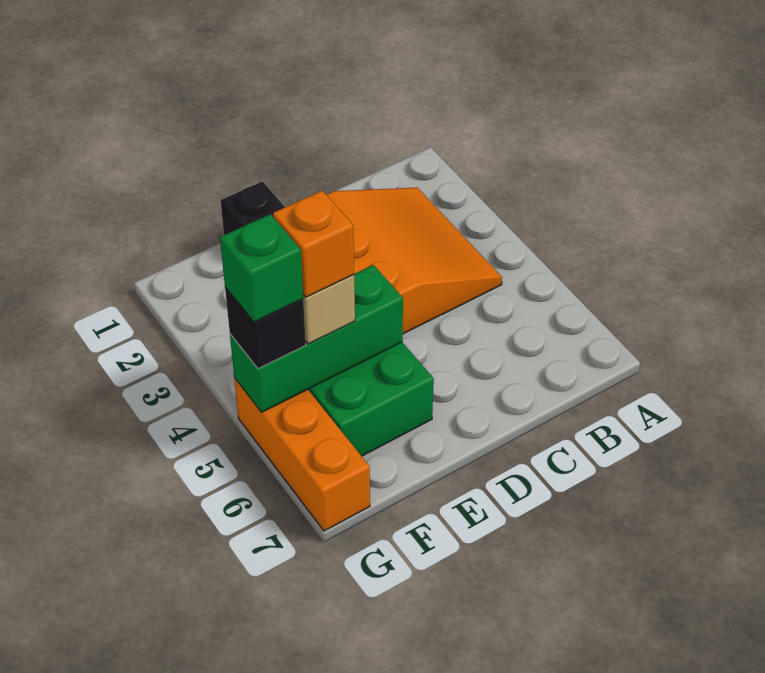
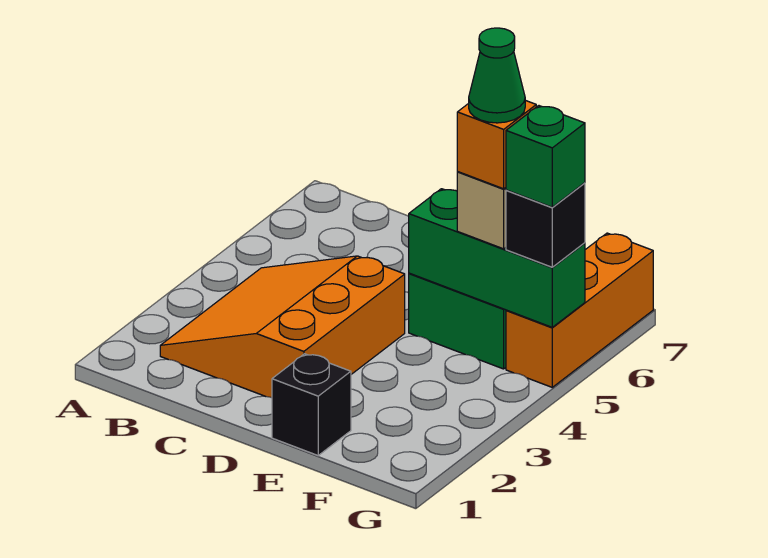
none -> green 1x1 cone [469,28,525,123]

